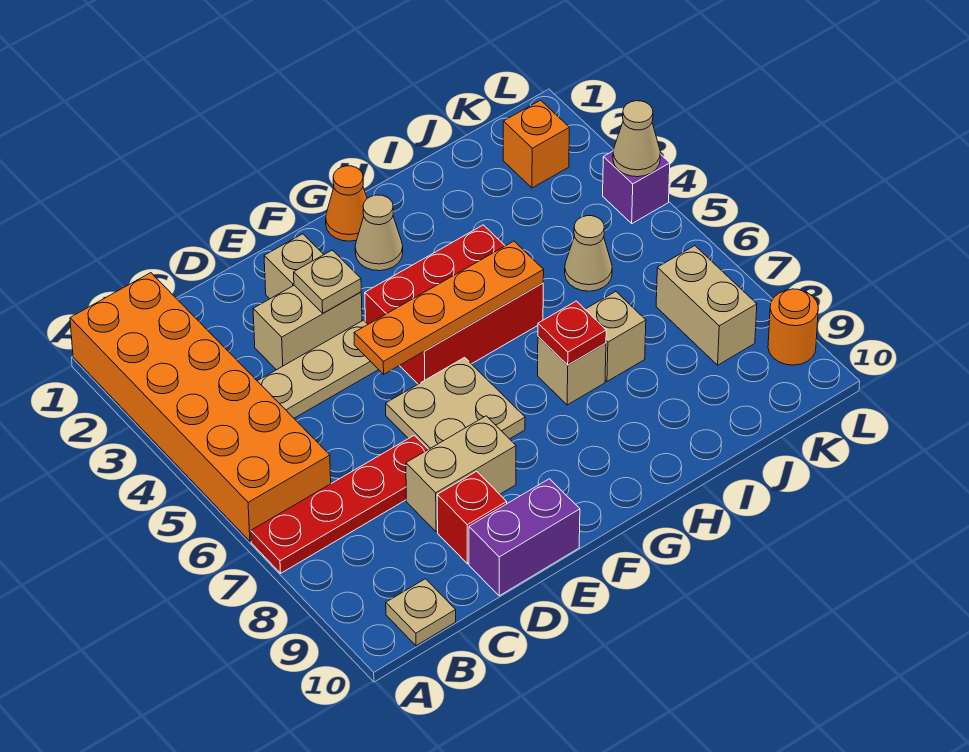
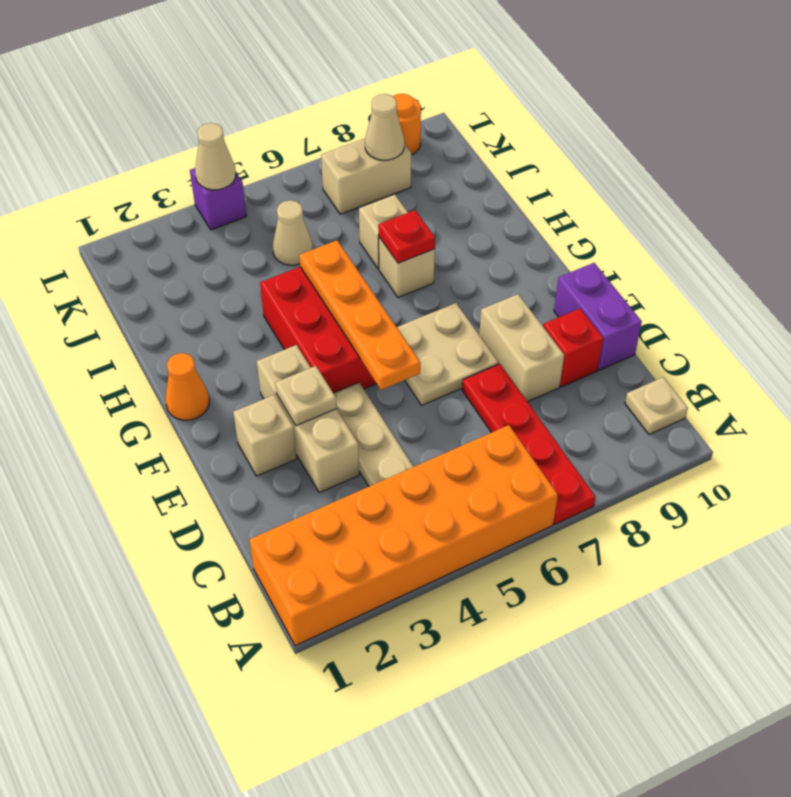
tan 1x2 brick [253,285,362,370] -> tan 1x3 brick [257,345,359,493]
tan 1x1 cone [355,195,403,271] -> tan 1x1 cone moved to [365,94,404,160]
orange 1x1 brick [503,100,569,188] -> none

